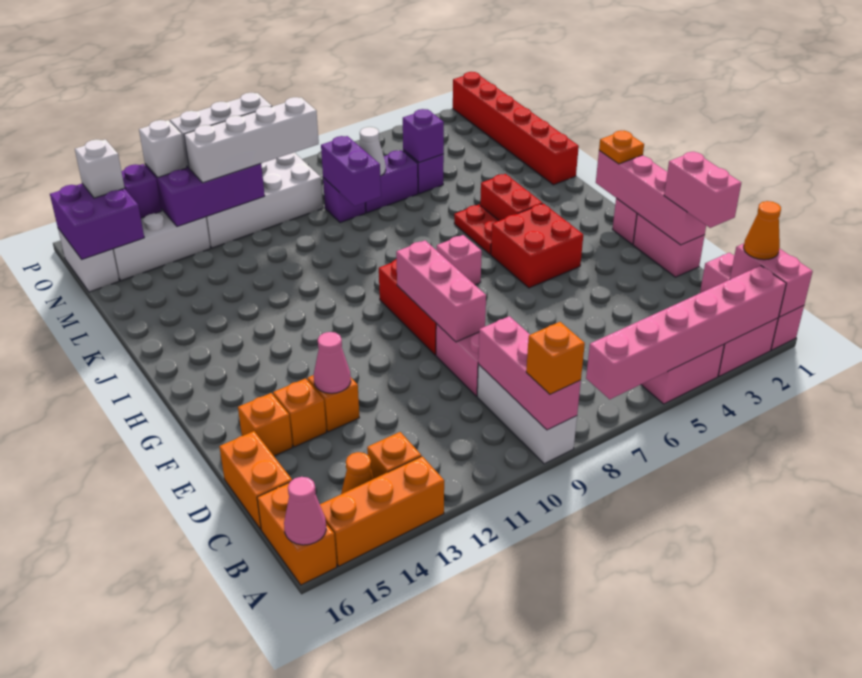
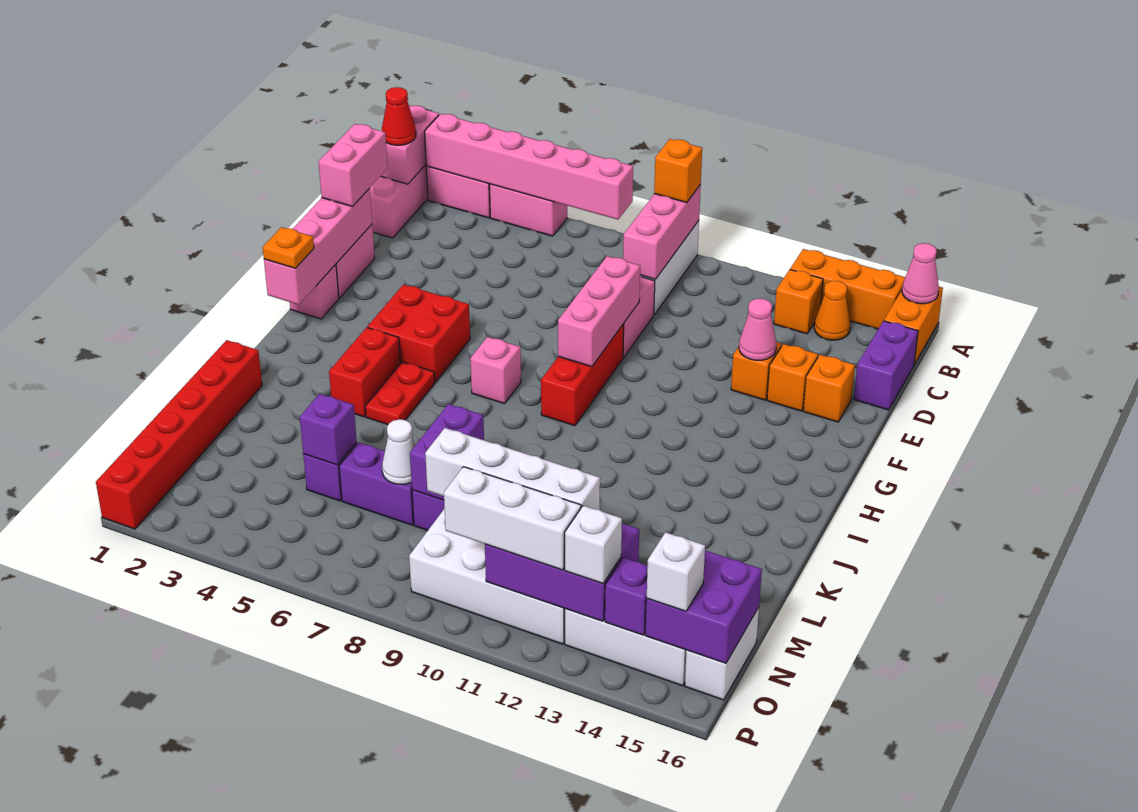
orange 1x1 cone [744,201,781,260] -> red 1x1 cone [382,87,416,145]
orange 1x2 brick [219,431,292,529] -> purple 1x2 brick [854,321,918,410]

